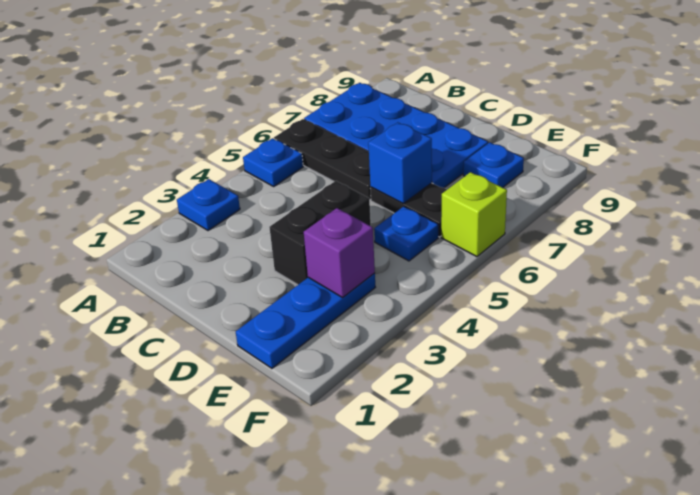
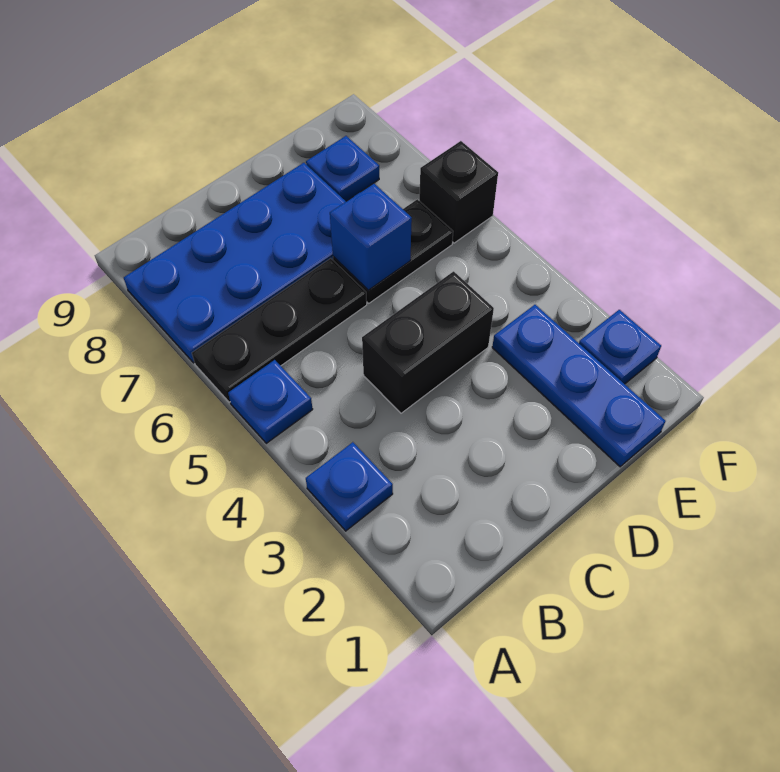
black 1x2 brick [269,181,371,285] -> black 1x2 brick turned to [362,271,494,413]
purple 1x1 brick [304,208,375,298] -> none
blue 1x1 plate [374,206,438,261] -> blue 1x1 plate moved to [579,310,661,384]
lime 1x1 brick [441,172,507,257] -> black 1x1 brick [419,141,498,243]

